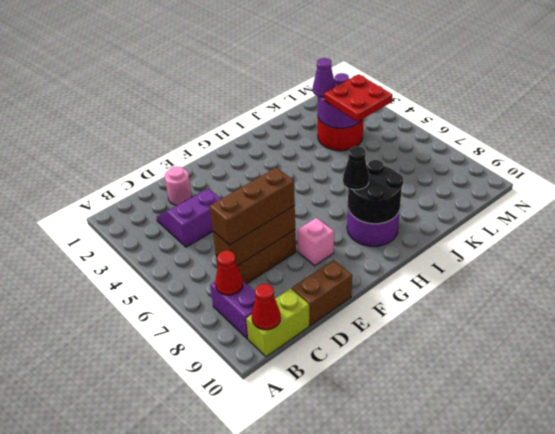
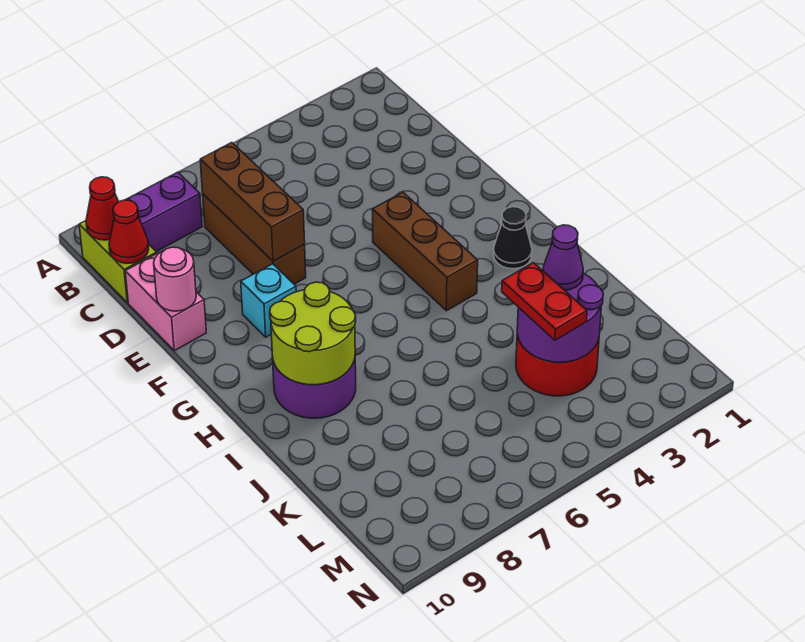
red 1x1 cone [215,251,243,295] -> red 1x1 cone moved to [109,200,149,263]
purple 2x2 slope [157,189,221,247] -> none
brown 1x3 brick [210,167,295,245] -> brown 1x3 brick moved to [372,192,478,311]
pink 1x1 round brick [165,166,192,205] -> pink 1x1 round brick moved to [154,247,196,311]
brown 1x2 brick [292,260,352,325] -> pink 1x2 brick [125,253,206,351]
pink 1x1 brick [297,218,334,266] -> cyan 1x1 brick [241,264,296,337]
black 2x2 round brick [348,160,403,224] -> lime 2x2 round brick [270,282,356,385]
black 1x1 cone [343,146,369,190] -> black 1x1 cone moved to [493,207,532,269]
red 2x2 plate [324,74,392,122] -> red 1x2 plate [502,263,587,340]

